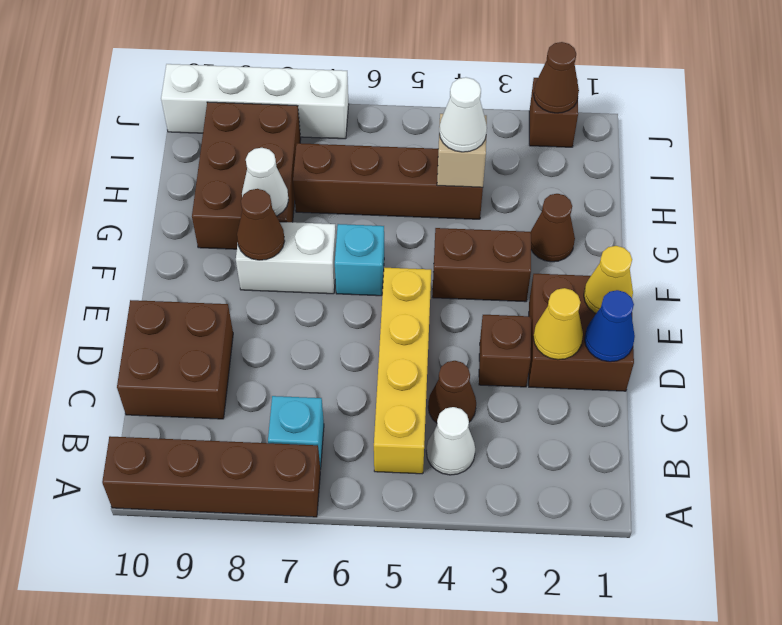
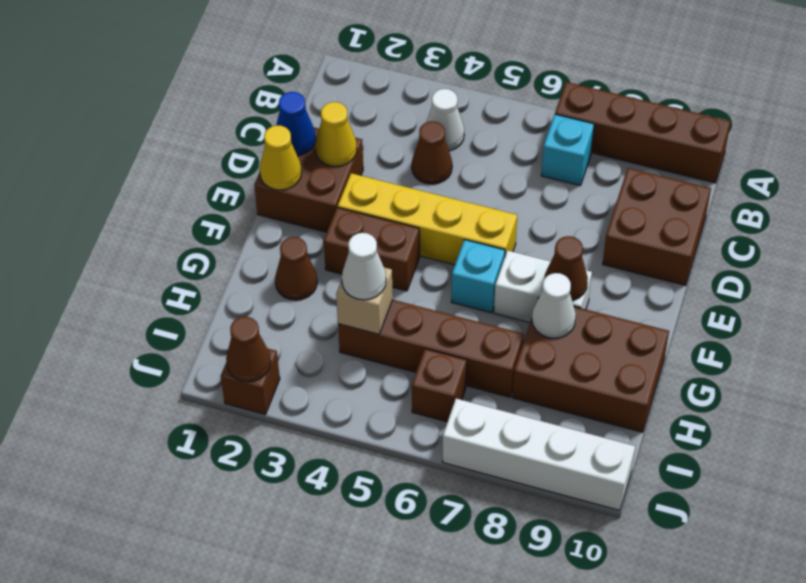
yellow 1x4 brick [374,268,431,474] -> yellow 1x4 brick turned to [338,173,517,265]
brown 1x1 brick [479,315,531,387] -> brown 1x1 brick moved to [412,349,467,422]
brown 2x3 brick [192,102,301,249] -> brown 2x3 brick turned to [512,298,669,432]

